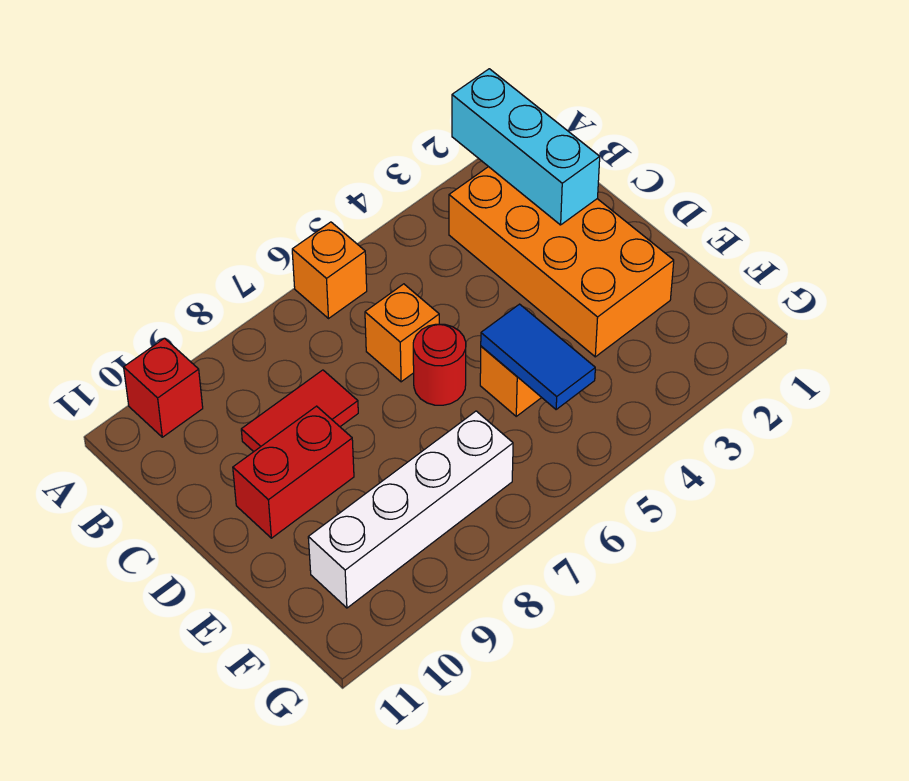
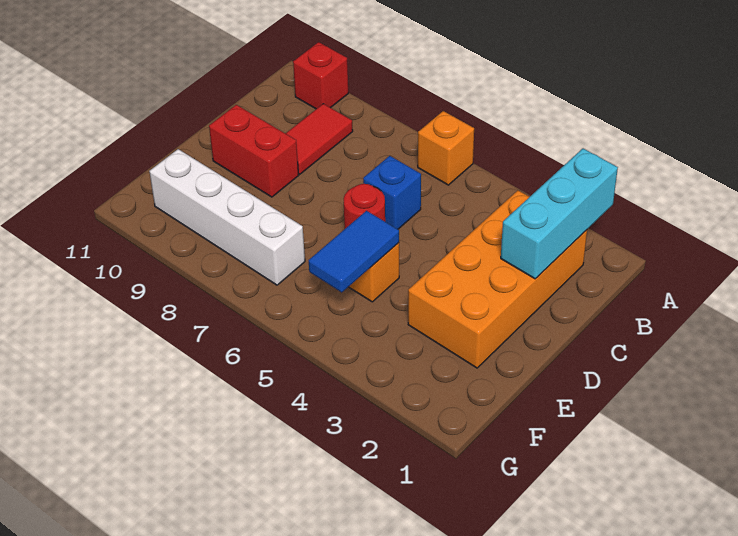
orange 1x1 brick [365,284,439,382] -> blue 1x1 brick [363,156,421,229]
red 1x2 tile [241,370,358,452] -> red 1x2 tile turned to [285,104,353,174]

